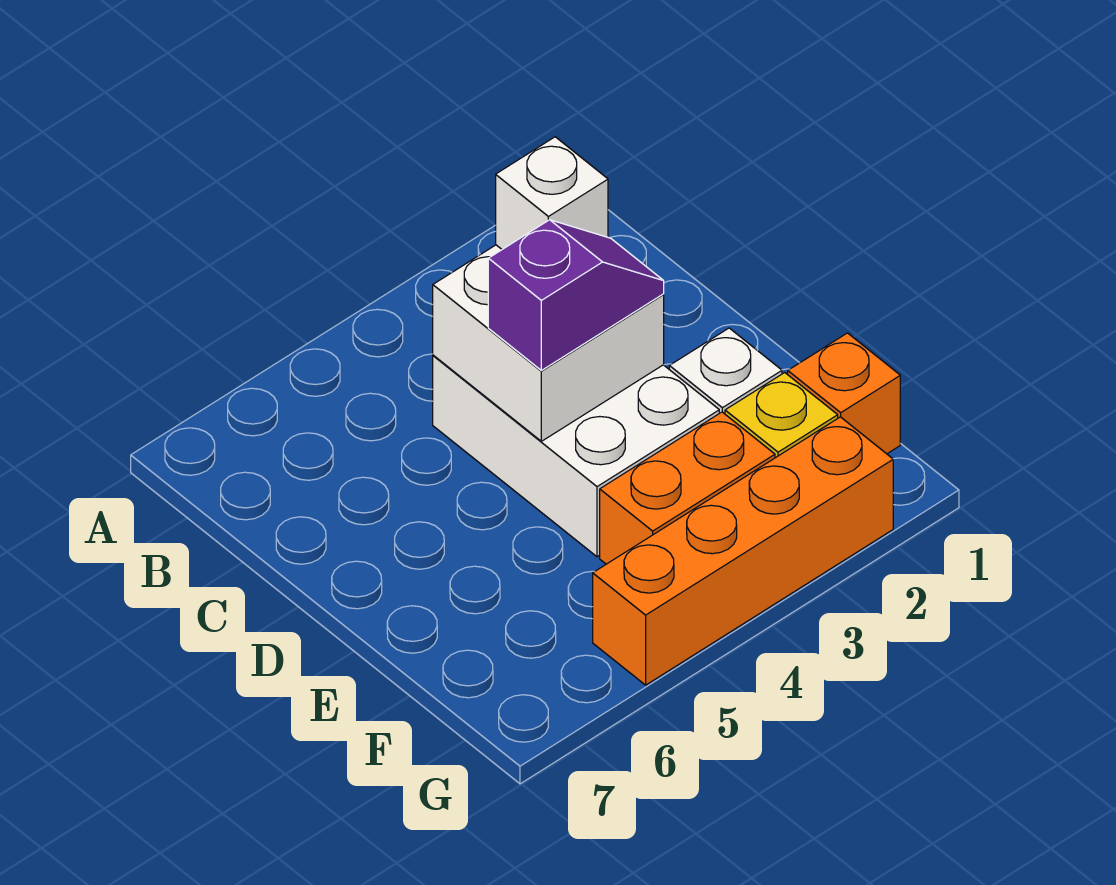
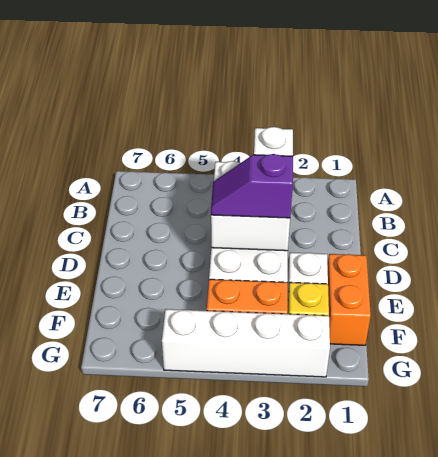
purple 1x2 slope [488,220,664,370] -> purple 1x2 slope turned to [211,154,293,218]
orange 1x1 brick [788,333,900,454] -> orange 1x2 brick [328,254,371,345]
orange 1x4 brick [593,417,893,685] -> white 1x4 brick [162,309,330,377]

